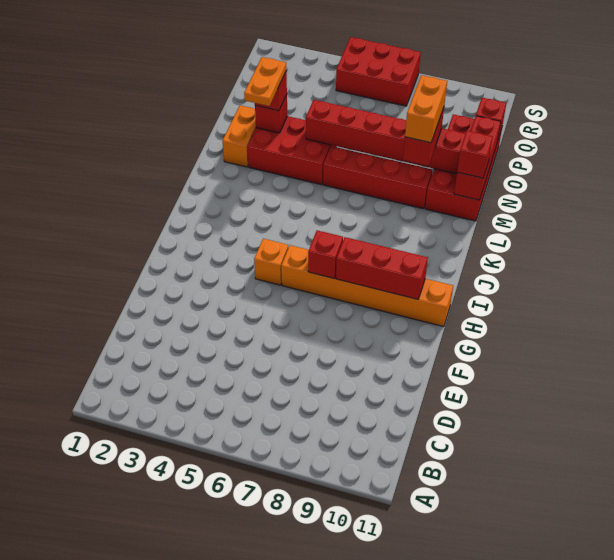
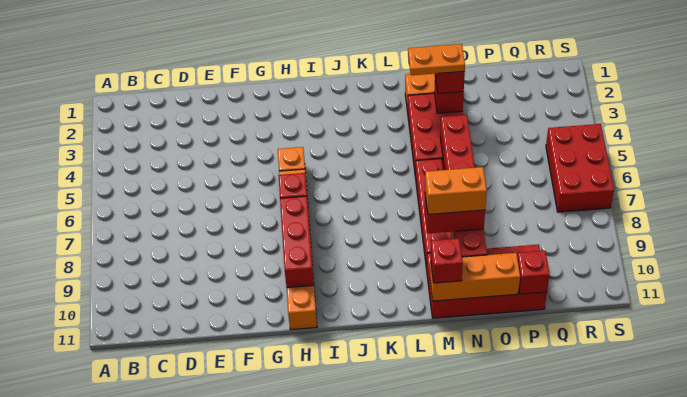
red 1x3 brick [454,116,501,200] -> orange 1x3 brick [430,253,520,301]

